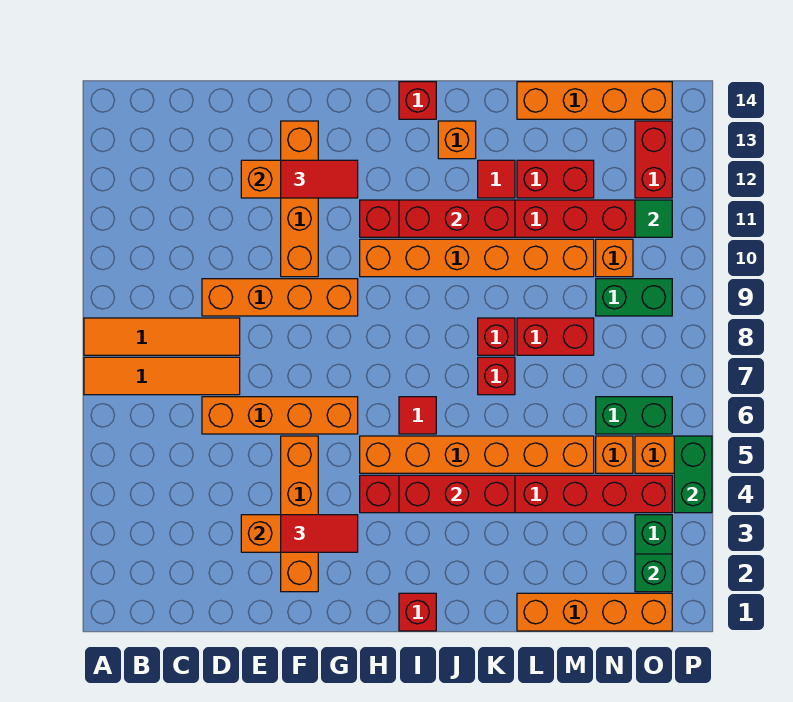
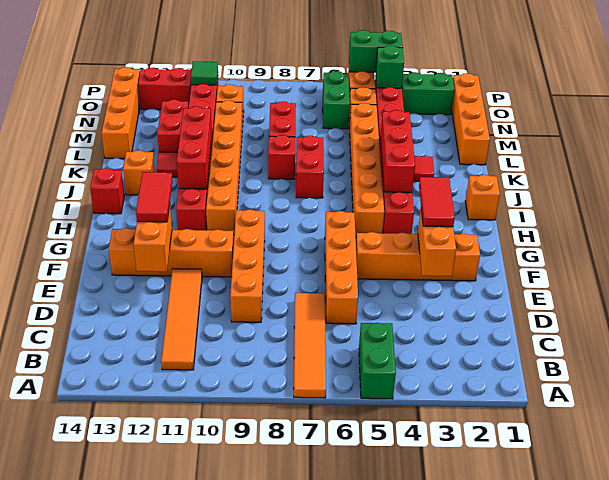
orange 1x4 tile [84,318,240,355] -> orange 1x4 tile moved to [161,269,202,370]
red 1x1 brick [399,593,436,631] -> orange 1x1 brick [465,175,500,220]
red 1x1 tile [399,397,436,434] -> red 1x1 tile moved to [414,156,435,181]
red 1x1 brick [478,357,515,395] -> red 1x2 brick [296,136,324,198]
green 1x2 brick [596,279,672,316] -> green 1x2 brick moved to [359,323,396,399]
green 1x1 brick [635,554,672,592] -> green 1x1 brick moved to [376,45,404,88]

